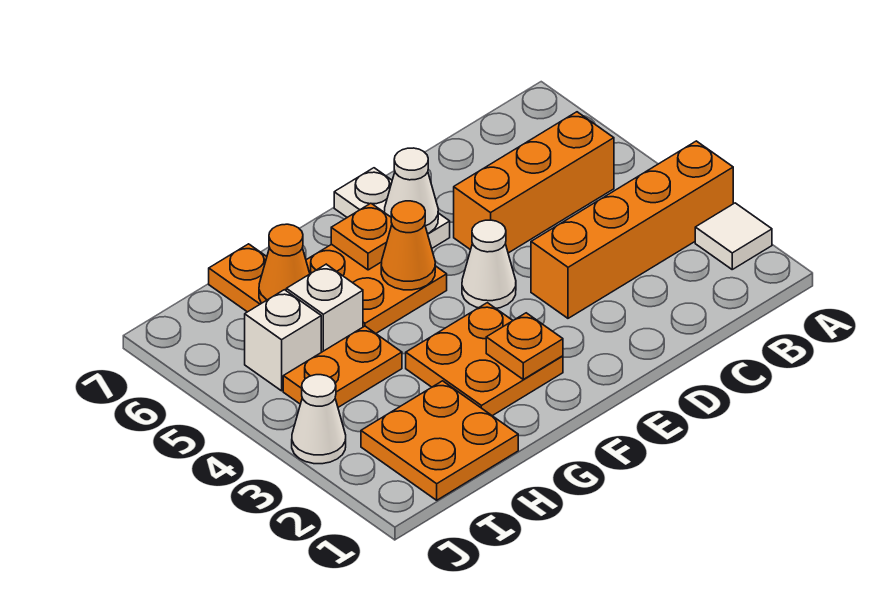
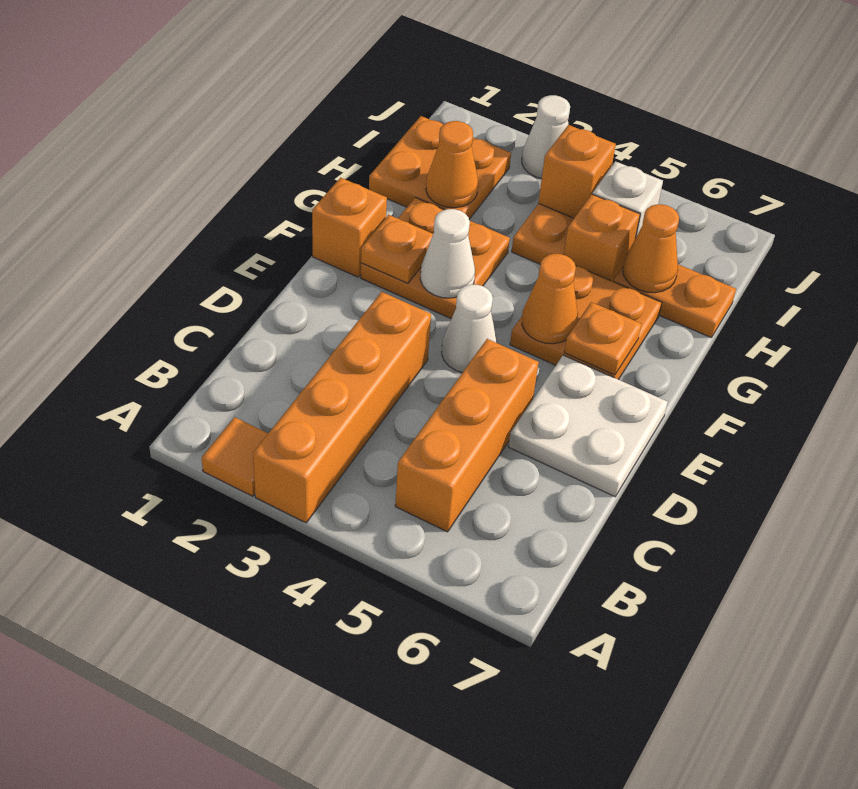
white 1x1 tile [695,203,772,269] -> orange 1x1 tile [202,417,268,496]
white 1x2 plate [334,168,450,248] -> white 2x2 plate [508,355,668,497]
white 1x1 cone [384,148,438,233] -> white 1x1 cone moved to [420,209,475,298]
none -> orange 1x1 brick [312,178,387,277]
none -> orange 1x1 cone [426,121,478,208]
white 1x1 brick [286,264,363,352] -> orange 1x1 brick [564,194,640,281]
none -> orange 1x1 brick [538,125,616,218]

